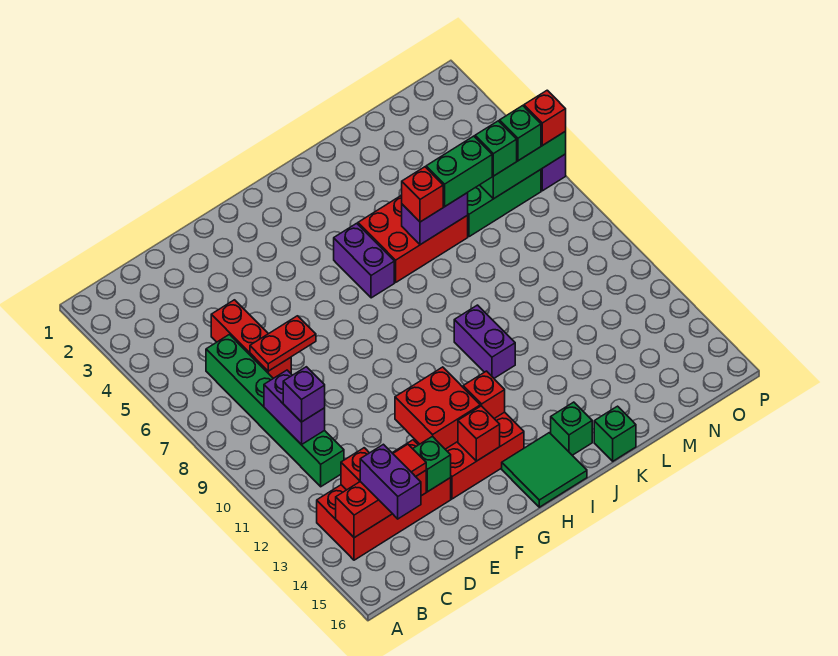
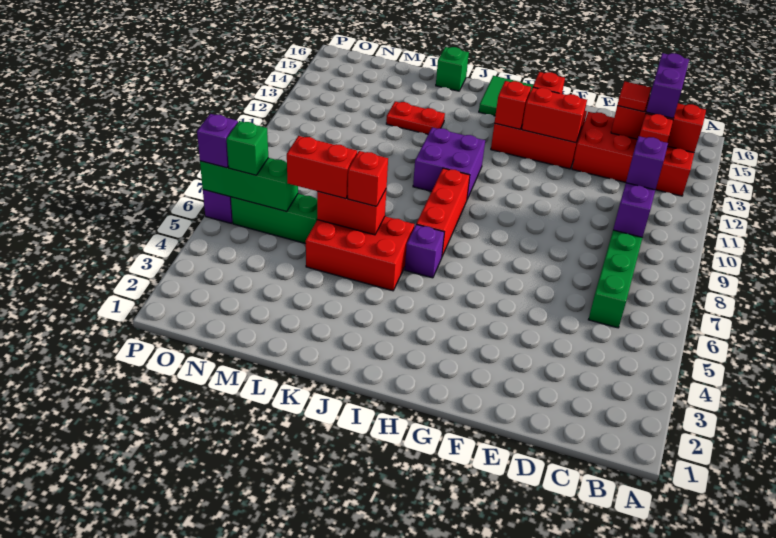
red 1x3 brick [211,300,291,378] -> red 1x3 brick moved to [416,168,470,256]
red 1x2 plate [250,316,316,371] -> red 1x2 plate moved to [386,101,445,134]
green 1x1 brick [413,436,451,492] -> none
red 2x2 brick [395,367,480,449] -> red 1x2 brick [522,87,587,143]
purple 1x2 brick [334,223,394,298] -> purple 1x1 brick [405,224,444,278]
purple 1x2 brick [454,305,515,378] -> purple 2x2 brick [413,128,485,199]
green 1x1 brick [551,402,592,455] -> none
purple 1x2 brick [402,193,468,245] -> red 1x2 brick [317,190,386,235]
green 1x2 brick [426,136,492,206] -> red 1x2 brick [287,136,357,199]
green 1x1 brick [475,121,517,176] -> none
red 1x1 brick [524,90,566,146] -> purple 1x1 brick [197,114,238,168]

